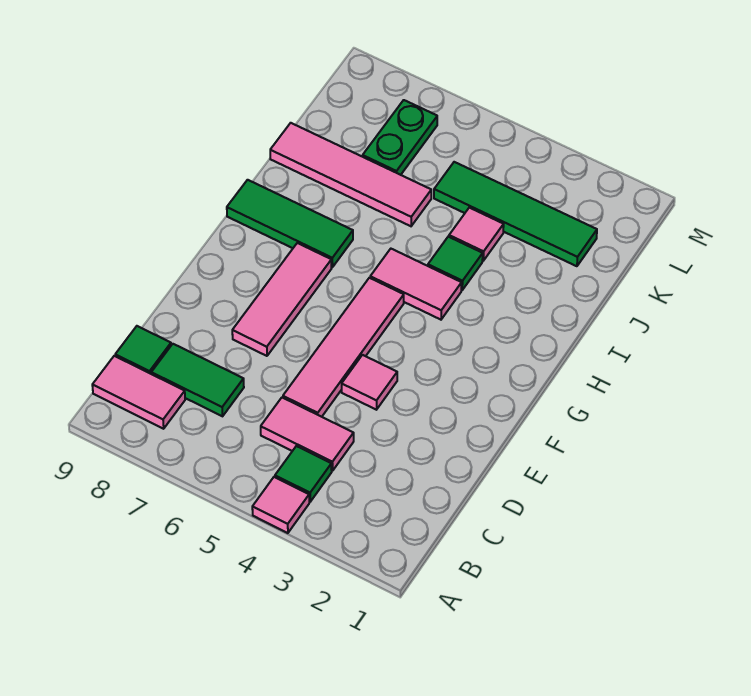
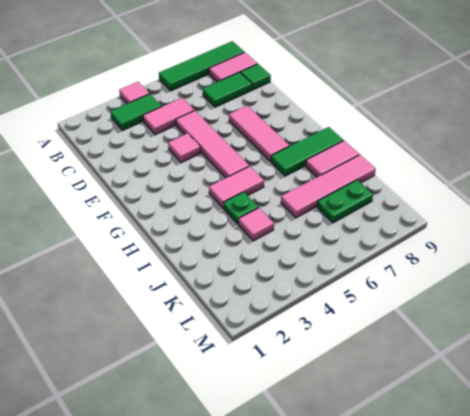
green 1x1 tile [275,446,332,502] -> green 1x2 tile [110,94,162,130]
green 1x1 tile [428,237,483,290] -> green 1x1 plate [224,192,258,224]
none -> pink 1x2 tile [306,141,359,177]
green 1x4 tile [434,162,597,266] -> green 1x4 tile moved to [159,41,244,91]
green 1x2 plate [363,100,437,175] -> green 1x2 plate turned to [317,180,373,223]

